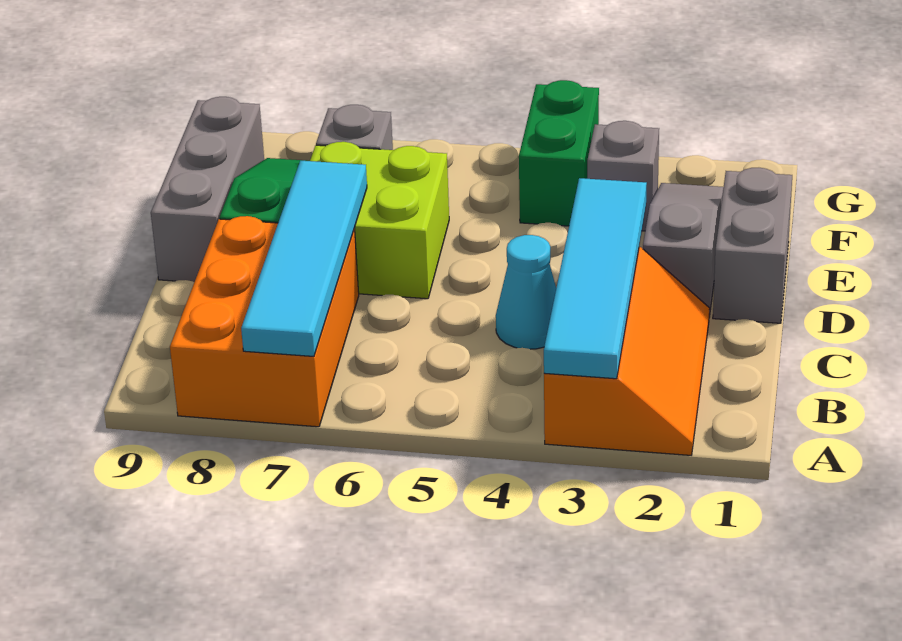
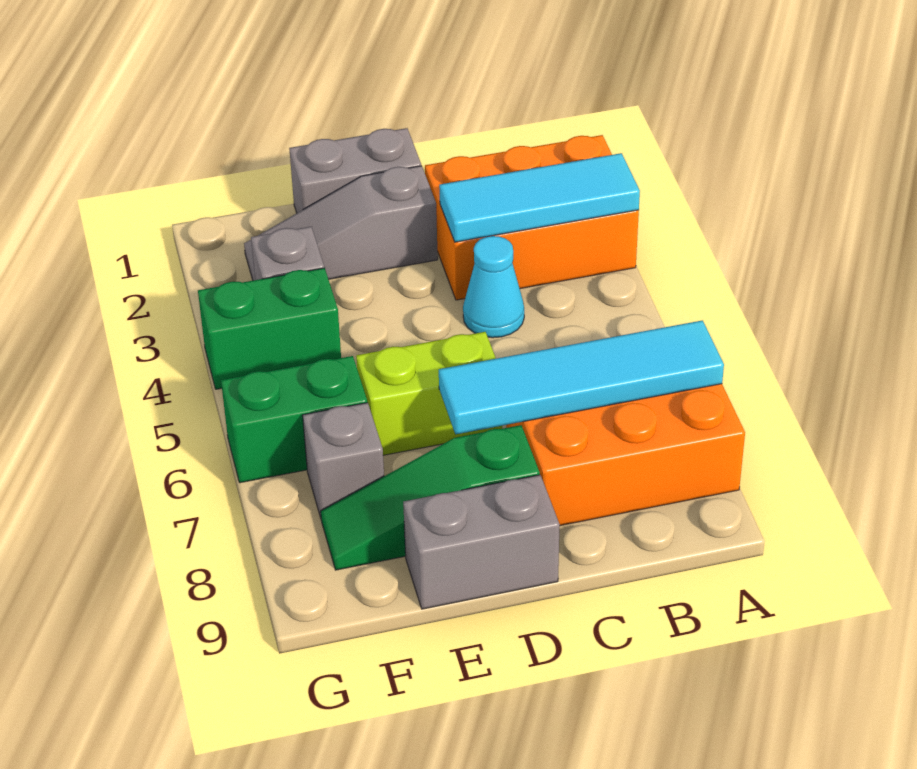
orange 2x3 slope [544,247,710,455] -> orange 2x3 brick [425,135,639,300]
cyan 1x4 tile [544,178,647,379] -> cyan 1x3 tile [439,153,640,242]
lime 2x2 brick [310,142,449,299] -> lime 1x2 brick [356,332,502,455]
grey 1x3 brick [151,97,264,282] -> grey 1x2 brick [403,475,560,609]
none -> green 1x2 brick [221,356,367,483]

